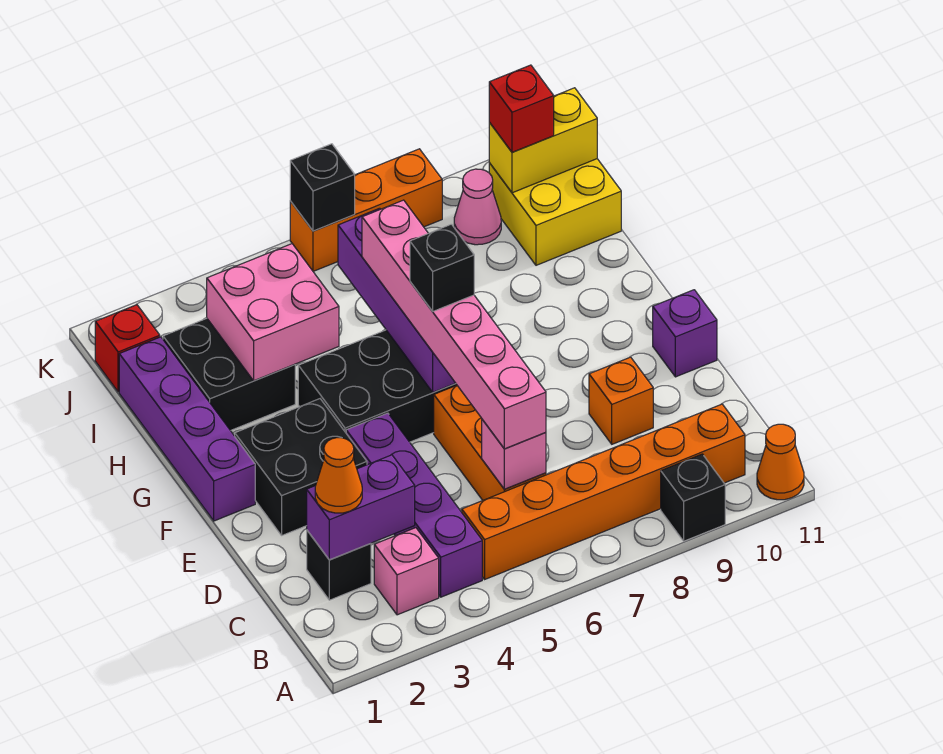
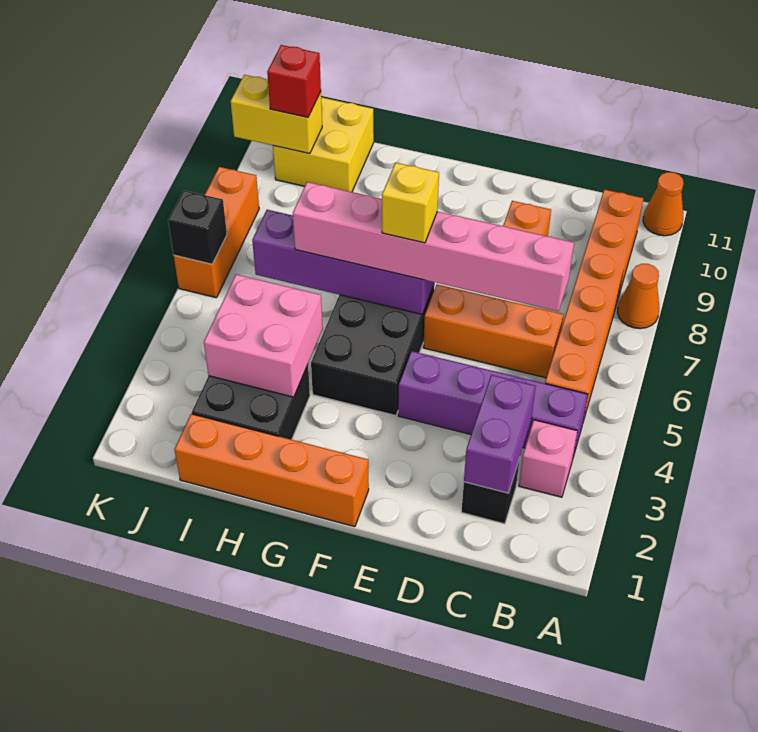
black 1x1 brick [661,454,725,541] -> none
orange 1x1 cone [315,438,362,513] -> orange 1x1 cone moved to [617,264,659,329]
pink 1x1 brick [482,420,546,489] -> none
black 2x2 brick [235,399,367,535] -> none
purple 1x1 brick [653,290,717,377] -> none
purple 1x4 brick [119,337,255,521] -> orange 1x4 brick [175,414,369,527]
black 1x1 brick [410,224,474,311] -> yellow 1x1 brick [382,163,439,243]
red 1x1 brick [95,305,160,392] -> none
pink 1x1 cone [454,169,501,245] -> none
yellow 1x2 brick [489,88,597,193] -> yellow 1x2 brick turned to [231,75,322,154]

